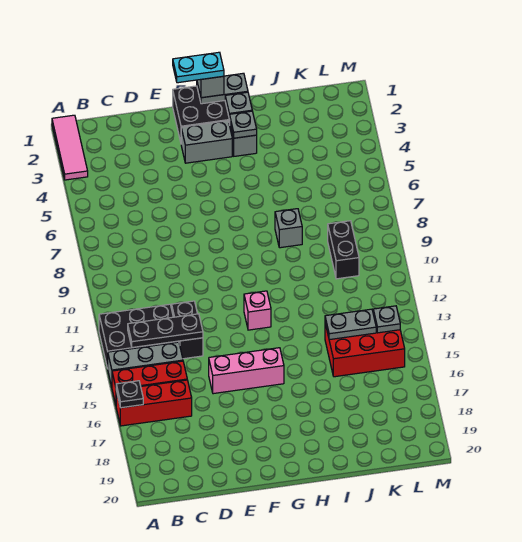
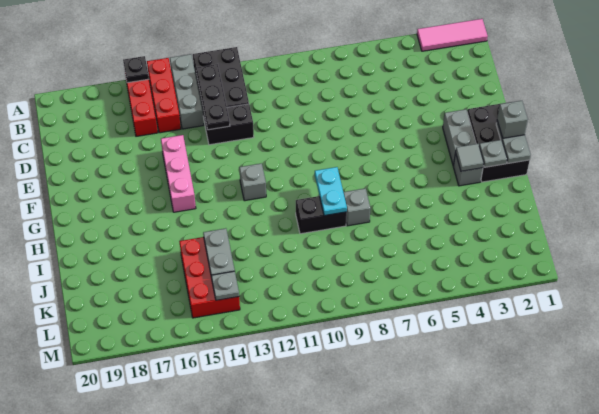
cyan 1x2 plate [173,52,224,83] -> cyan 1x2 plate moved to [315,167,347,216]
pink 1x1 brick [244,291,271,330] -> grey 1x1 brick [239,163,266,201]
grey 1x1 plate [230,111,257,138] -> grey 1x1 tile [455,144,484,171]
black 1x2 brick [328,221,359,279] -> black 1x2 brick moved to [296,196,347,234]

